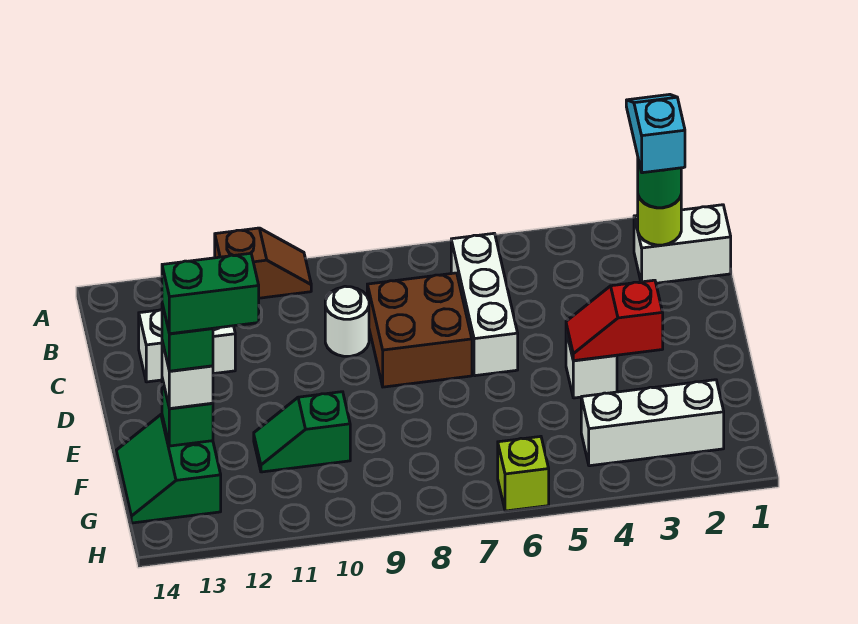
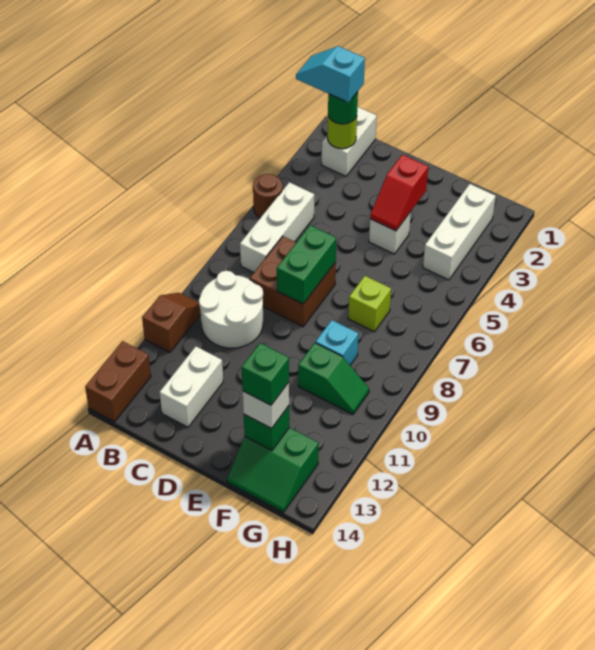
none -> brown 1x1 round brick [253,174,282,218]
none -> brown 1x2 brick [85,341,151,422]
white 1x3 brick [451,233,518,376] -> white 1x3 brick turned to [240,182,314,272]
white 1x1 round brick [325,286,369,356] -> white 2x2 round brick [199,271,263,348]
none -> cyan 1x1 brick [316,320,358,365]
green 1x2 slope [254,392,350,472] -> green 1x2 slope turned to [298,343,369,414]
green 1x2 brick [162,253,259,334] -> green 1x2 brick moved to [277,225,336,304]
lime 1x1 brick [498,436,549,511] -> lime 1x1 brick moved to [348,276,391,332]

